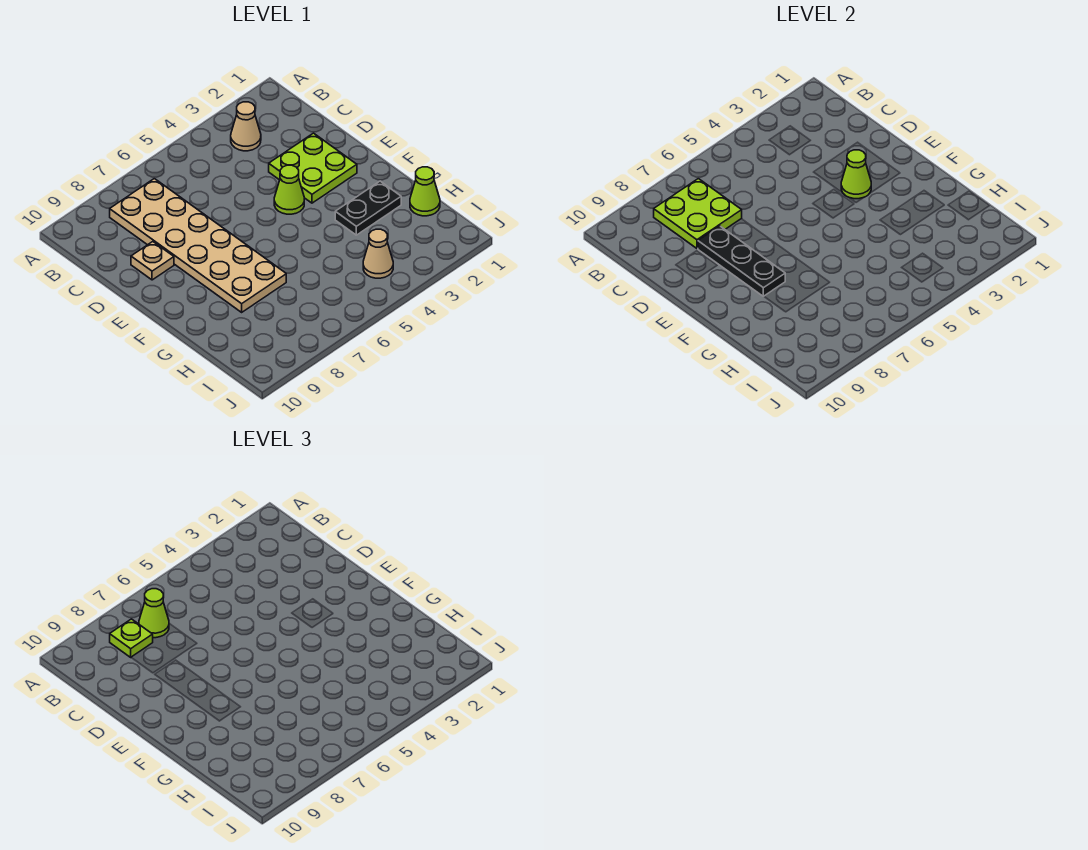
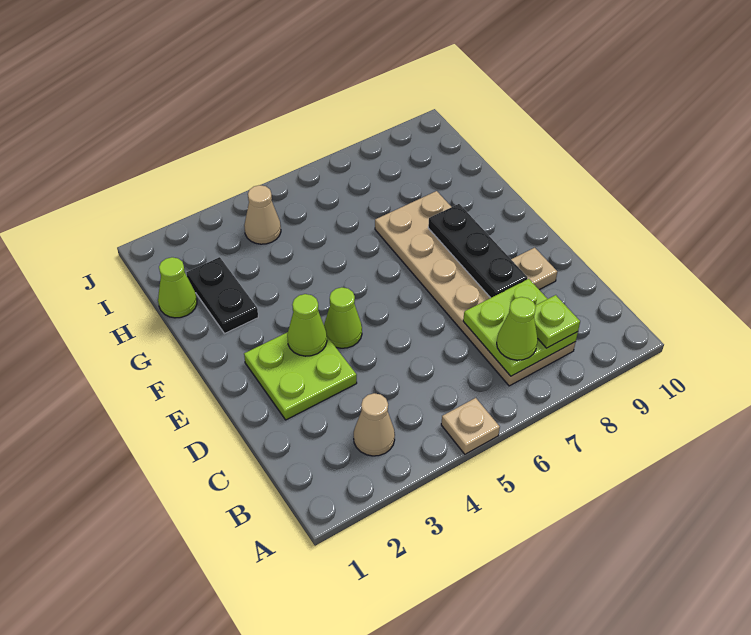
none -> tan 1x1 plate [441,398,500,454]
black 1x2 plate [335,181,401,235] -> black 1x2 plate turned to [186,257,258,333]

